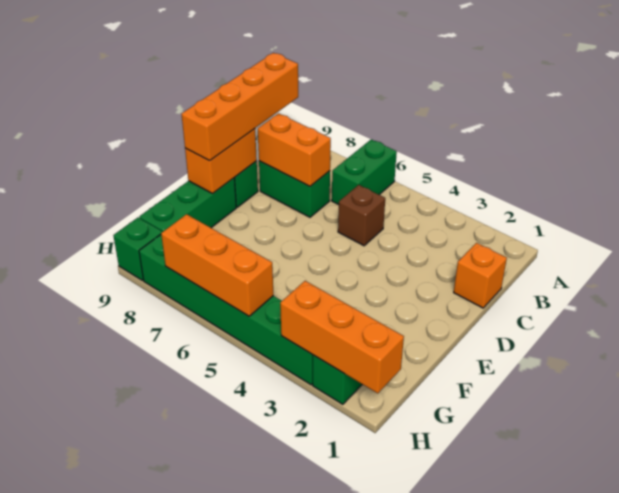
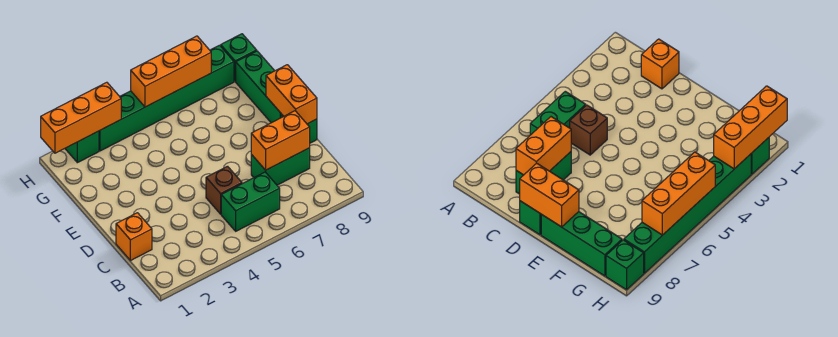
green 1x2 brick [332,139,397,205] -> green 1x2 brick turned to [221,172,280,231]
orange 1x4 brick [182,53,298,161] -> none

